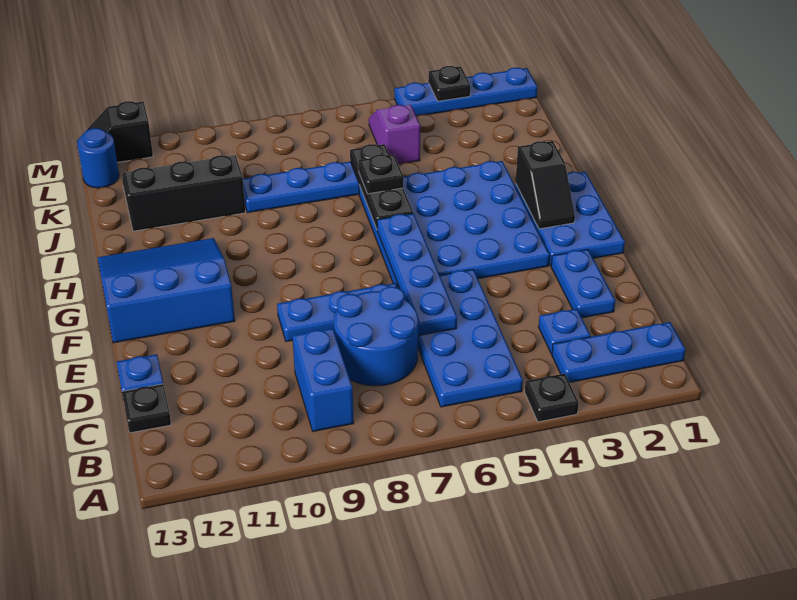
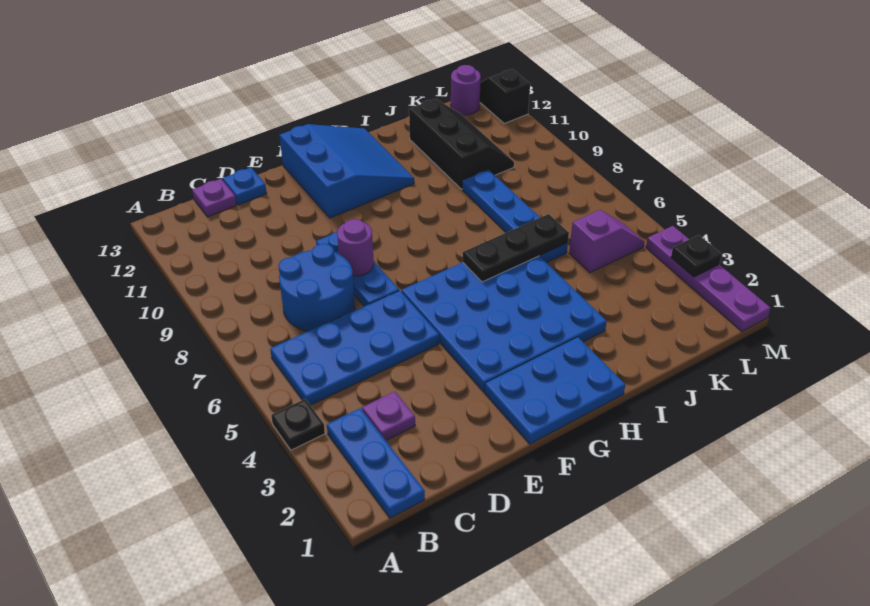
blue 1x2 brick [292,328,354,431] -> none
blue 1x1 plate [539,309,590,354] -> purple 1x1 plate [362,391,415,440]
black 1x1 plate [122,384,171,433] -> purple 1x1 plate [192,179,237,217]
blue 1x2 plate [551,249,615,318] -> none
blue 1x4 plate [377,213,457,336] -> none
none -> purple 1x1 round brick [337,219,374,276]
black 1x2 slope [516,141,575,229] -> none
black 1x1 plate [358,154,403,194] -> none
blue 1x1 round brick [77,128,119,188] -> purple 1x1 round brick [451,65,481,115]
blue 1x4 plate [394,68,537,116] -> purple 1x4 plate [646,226,770,331]

